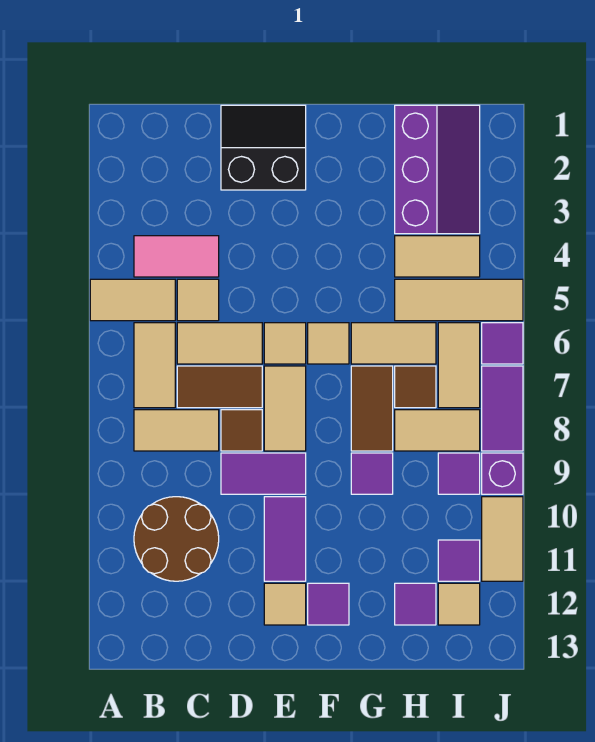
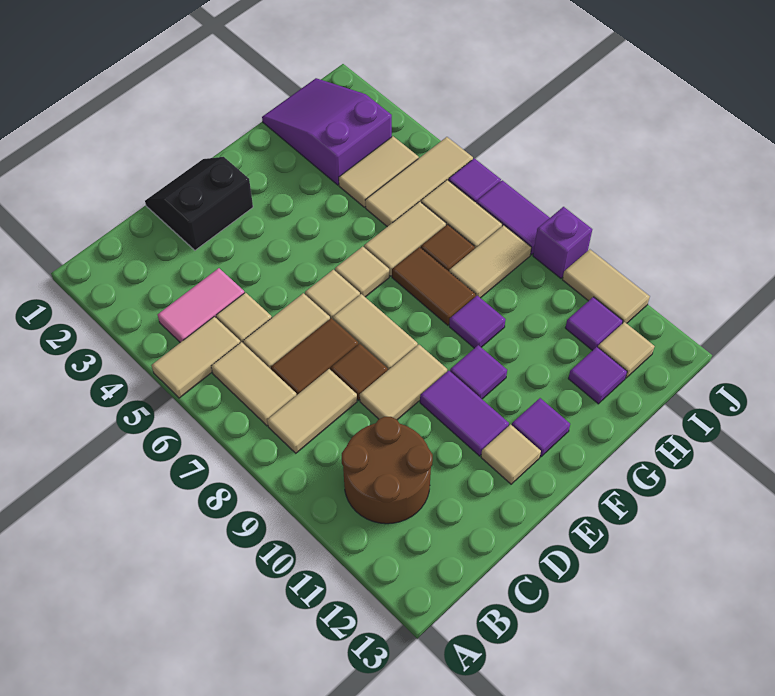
purple 1x2 tile [221,453,306,494] -> tan 1x2 tile [360,345,447,420]
purple 2x3 slope [395,105,480,234] -> purple 2x3 slope turned to [262,78,392,185]
purple 1x1 tile [438,453,480,494] -> purple 1x1 tile moved to [450,345,507,399]

